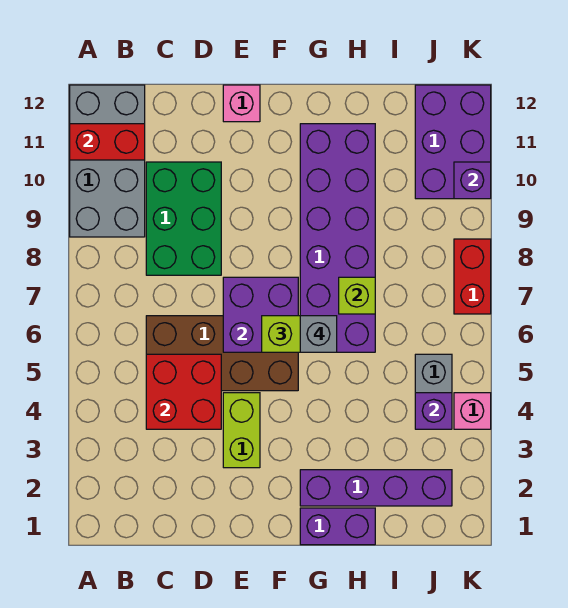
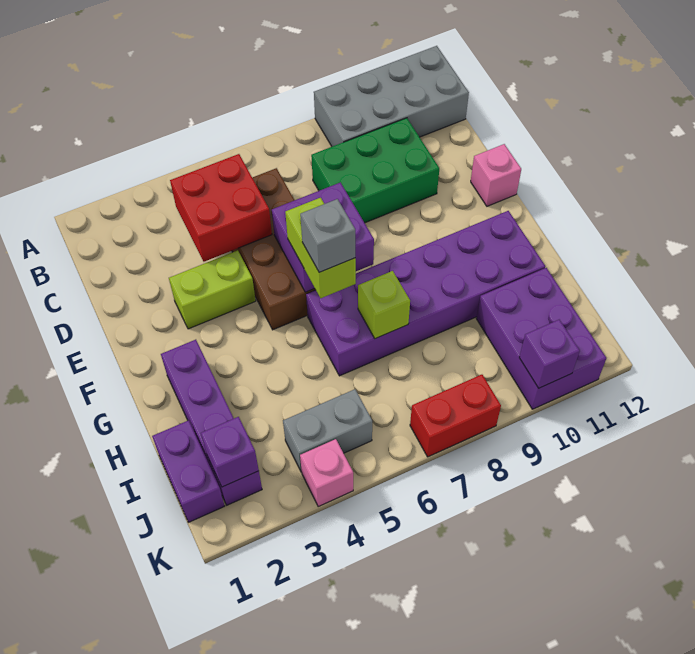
red 1x2 brick [70,124,145,160] -> none
purple 1x2 brick [300,508,375,545] -> purple 1x2 brick moved to [152,420,224,522]
purple 1x1 brick [415,393,452,429] -> purple 1x1 brick moved to [201,417,259,487]
purple 2x3 brick [415,85,491,199] -> purple 2x3 brick turned to [476,268,606,409]

